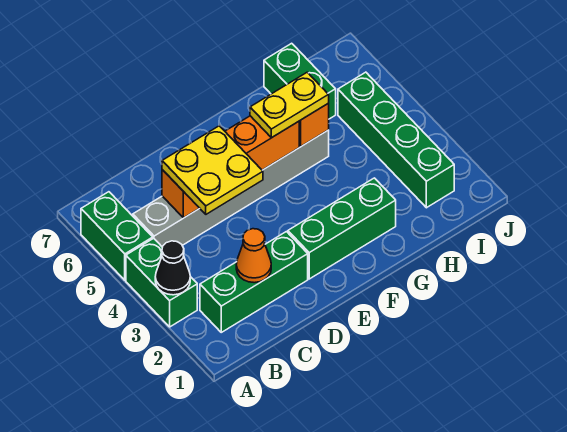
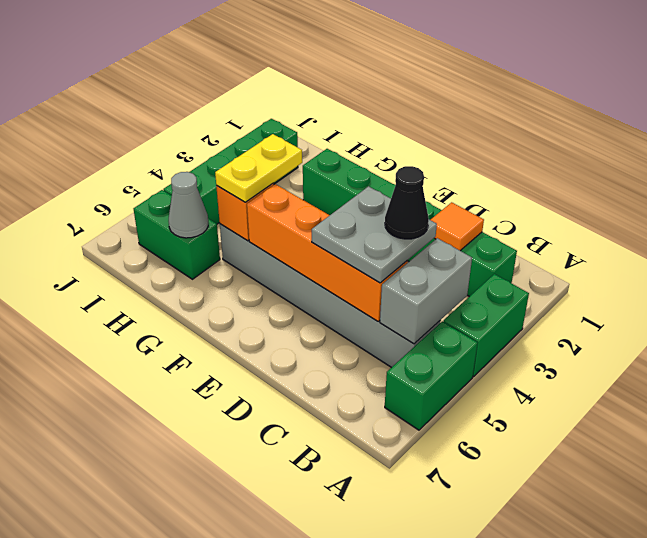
black 1x1 cone [155,241,190,295] -> black 1x1 cone moved to [385,166,429,239]
none -> grey 1x2 brick [380,238,472,344]
orange 1x1 cone [236,229,271,283] -> orange 1x1 tile [431,202,484,251]
yellow 2x2 plate [162,126,263,214] -> grey 2x2 plate [312,186,437,283]
yellow 1x2 plate [250,72,329,138] -> yellow 1x2 plate turned to [215,134,302,202]
green 1x2 brick [264,43,336,119] -> green 1x2 brick turned to [134,190,220,279]
none -> grey 1x1 cone [169,172,208,238]

